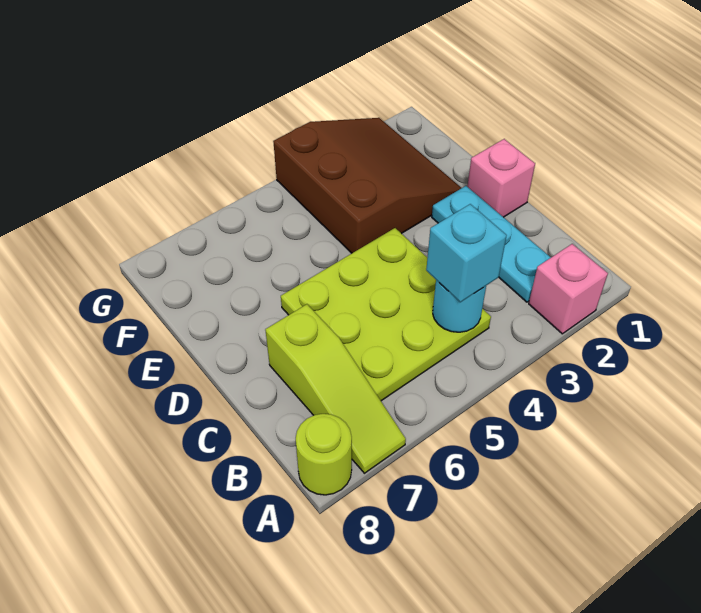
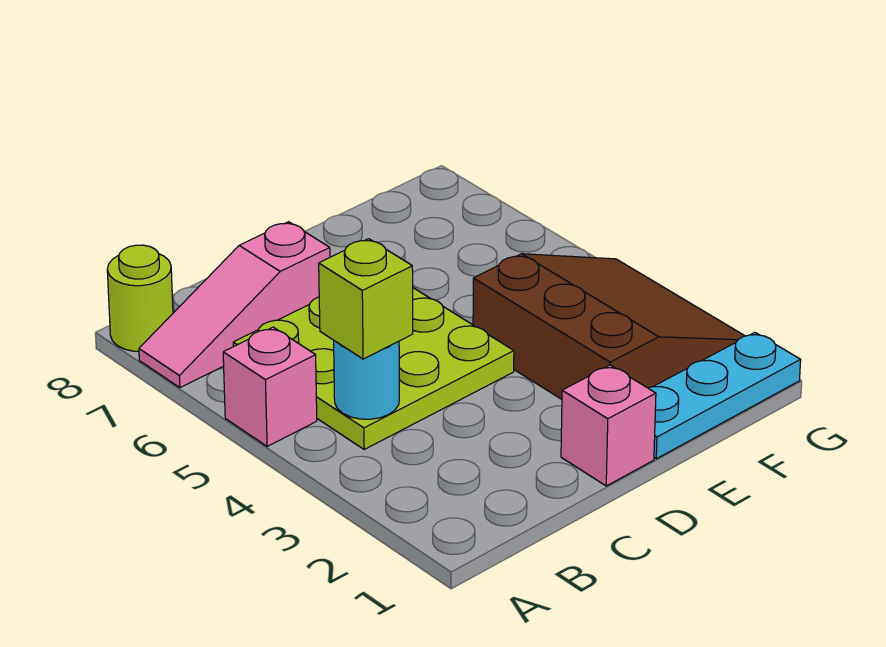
pink 1x1 brick [529,244,608,334] -> pink 1x1 brick moved to [223,327,317,446]
lime 1x3 slope [265,304,406,473] -> pink 1x3 slope [139,222,330,388]
cyan 1x3 plate [432,186,551,302] -> cyan 1x3 plate moved to [648,333,801,459]
cyan 1x1 brick [426,204,507,302] -> lime 1x1 brick [319,239,413,359]
brown 3x3 slope [273,118,461,253] -> brown 3x3 slope turned to [473,254,744,399]

